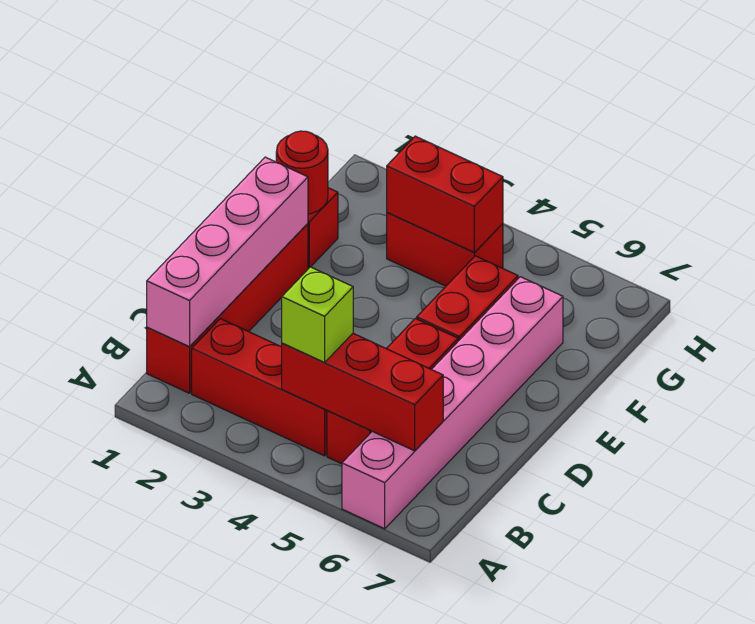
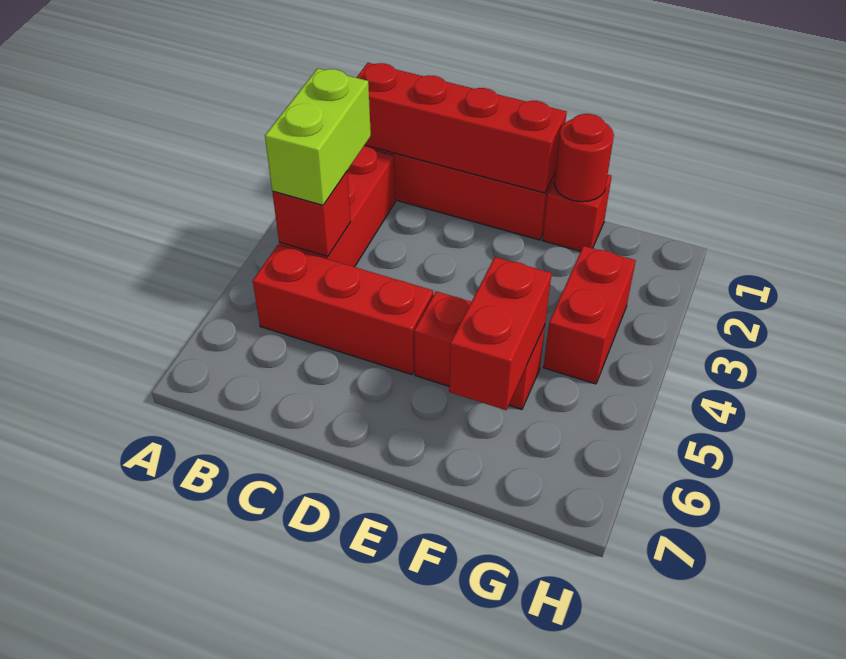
pink 1x6 brick [342,277,563,529] -> none
pink 1x4 brick [147,157,308,347] -> red 1x4 brick [357,63,567,193]
red 1x3 brick [282,333,443,451] -> red 1x1 brick [272,172,351,256]
lime 1x1 brick [282,267,353,362] -> lime 1x2 brick [265,68,371,205]
red 1x2 brick [387,136,503,252] -> red 1x2 brick moved to [449,257,552,410]

